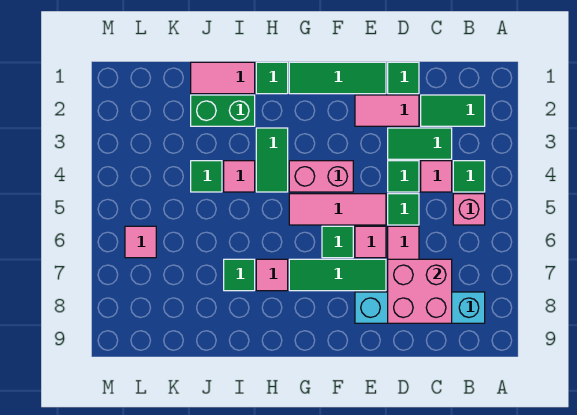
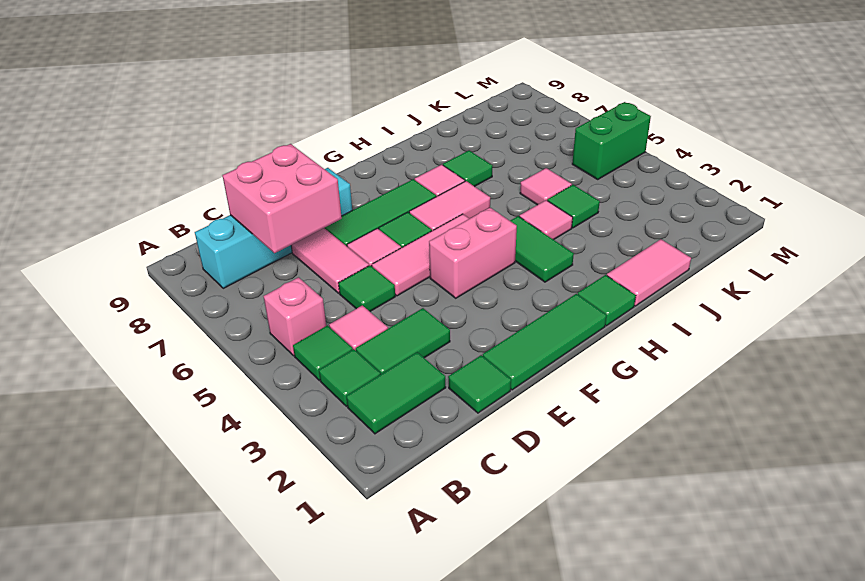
pink 1x2 tile [355,95,419,126] -> pink 1x2 tile moved to [409,181,490,231]
green 1x1 tile [388,161,419,192] -> green 1x1 tile moved to [319,349,380,406]
green 1x2 brick [191,95,255,126] -> green 1x2 brick moved to [572,102,651,179]
pink 1x1 tile [125,226,156,258] -> pink 1x1 tile moved to [520,168,572,205]

